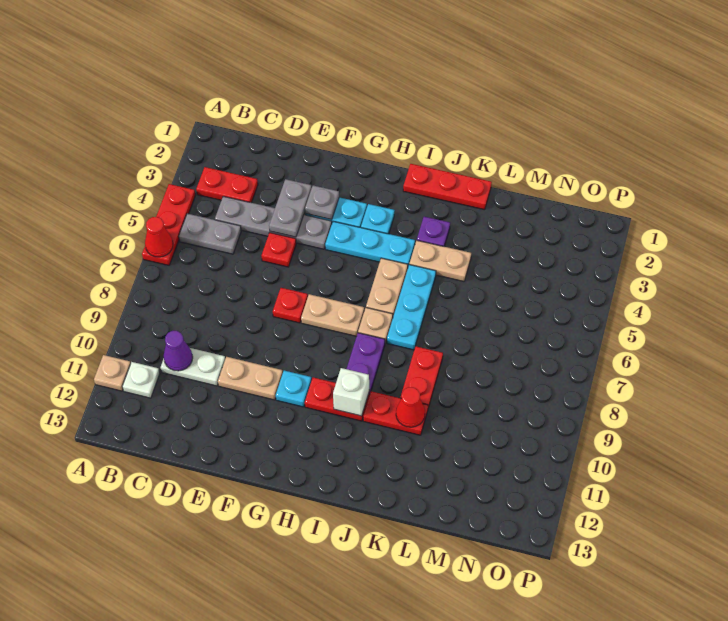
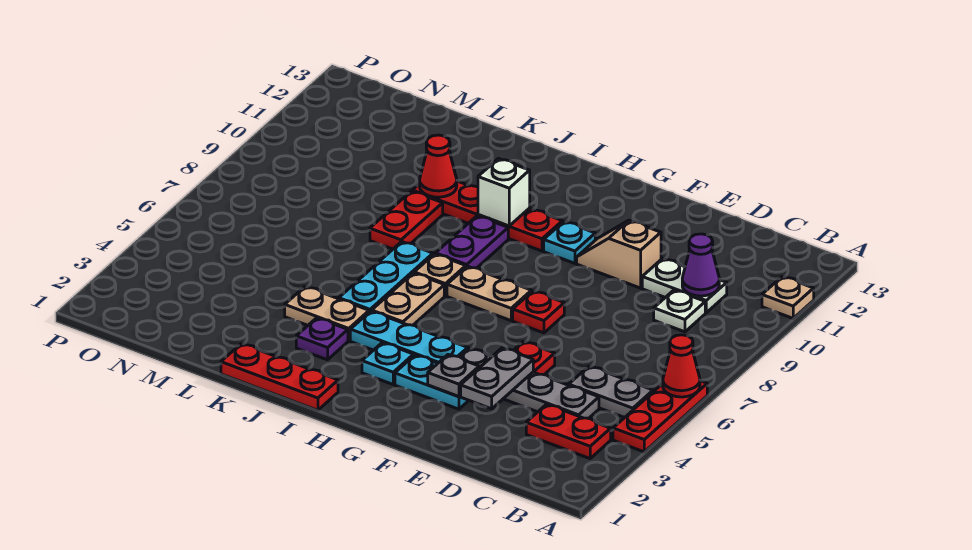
white 1x1 plate [122,362,160,398] -> white 1x1 plate moved to [654,290,705,332]
tan 1x2 plate [218,357,283,400] -> tan 1x2 slope [577,220,661,288]

